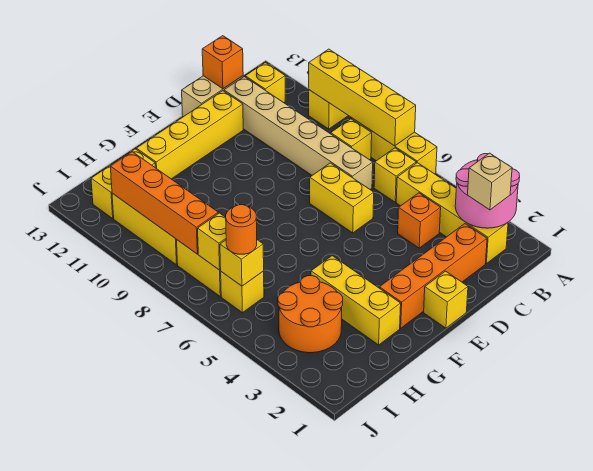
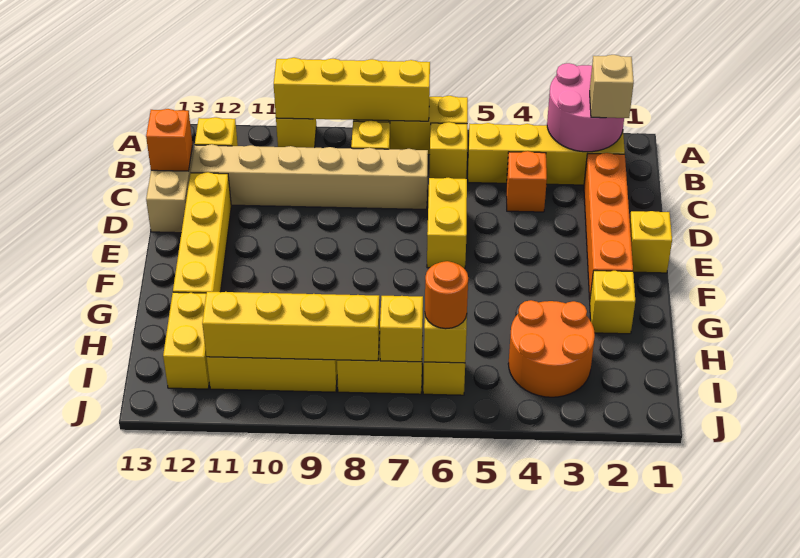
yellow 1x2 brick [310,163,374,233] -> yellow 1x2 brick turned to [427,178,467,268]
yellow 1x3 brick [311,256,401,345] -> yellow 1x1 brick [590,271,635,334]
orange 1x4 brick [110,152,218,254] -> yellow 1x4 brick [202,292,380,361]

